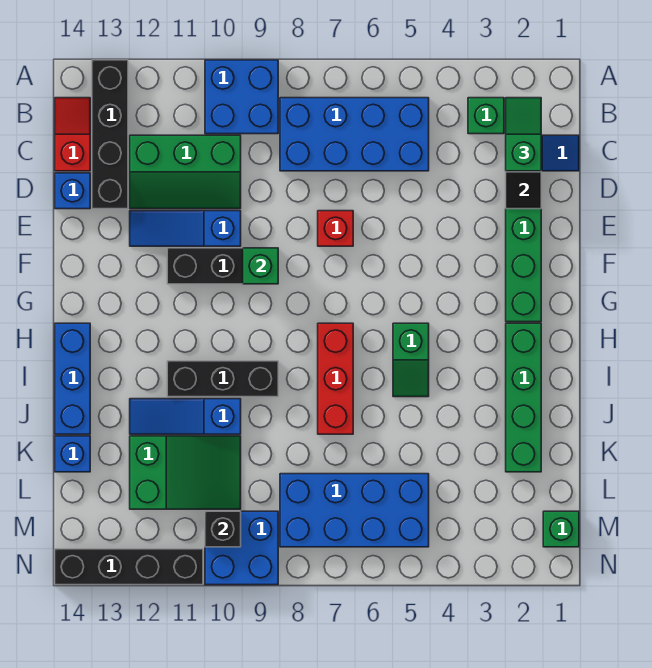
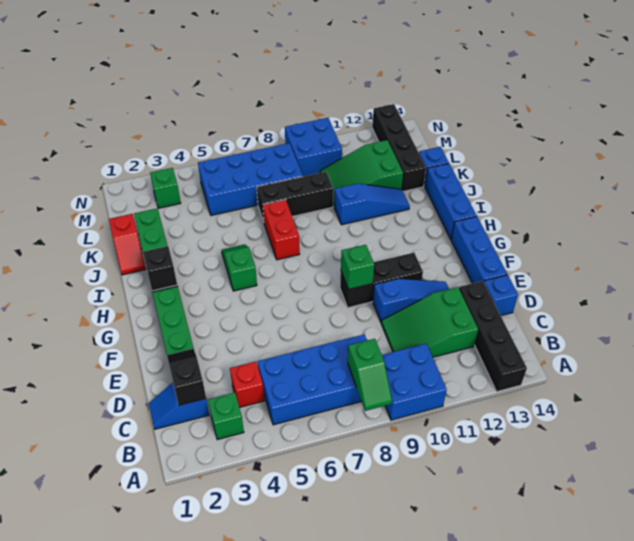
green 1x2 slope [506,98,541,171] -> green 1x2 slope moved to [348,339,392,411]
red 1x2 slope [55,98,90,171] -> red 1x2 slope moved to [109,214,146,275]
green 2x3 slope [130,135,241,209] -> green 2x3 slope turned to [381,287,478,357]
red 1x1 brick [318,211,353,246] -> red 1x1 brick moved to [230,362,265,407]
none -> blue 1x3 brick [451,216,507,283]
red 1x3 brick [318,323,353,434] -> red 1x2 brick [263,200,300,260]
black 1x3 brick [167,361,278,397] -> black 1x3 brick moved to [257,172,333,221]
green 1x1 brick [543,511,579,547] -> green 1x1 brick moved to [150,168,181,208]
black 1x1 brick [205,511,241,547] -> black 1x1 brick moved to [143,246,177,291]
black 1x4 brick [55,549,203,585] -> black 1x4 brick turned to [372,104,426,191]

